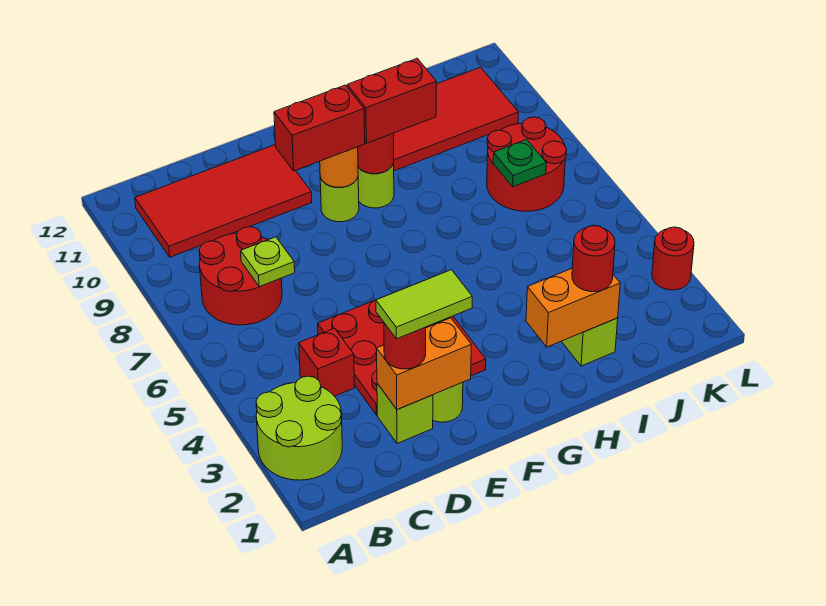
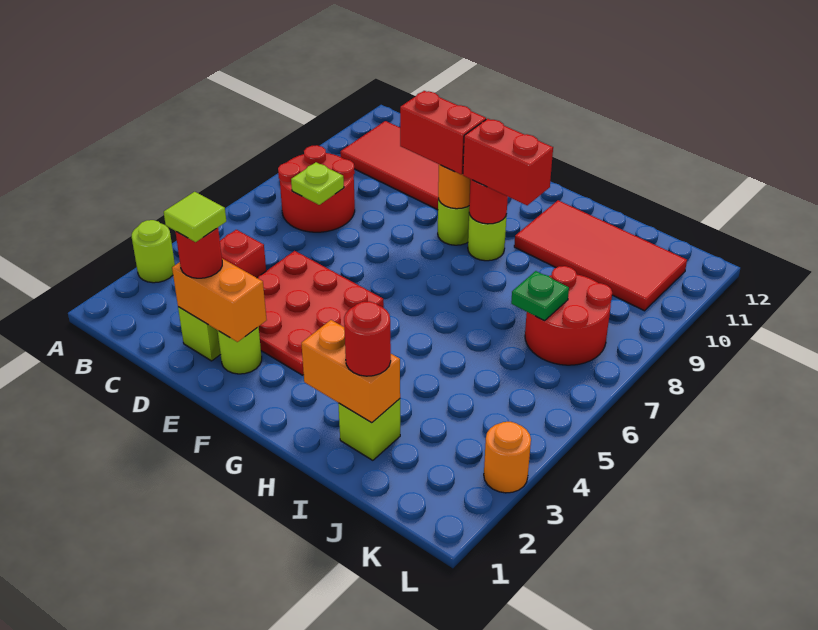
lime 2x2 round brick [256,376,342,480] -> lime 1x1 round brick [132,220,175,283]
lime 1x2 tile [376,270,472,339] -> lime 1x1 tile [164,192,226,242]
red 1x1 round brick [652,227,694,290] -> orange 1x1 round brick [484,422,531,493]

